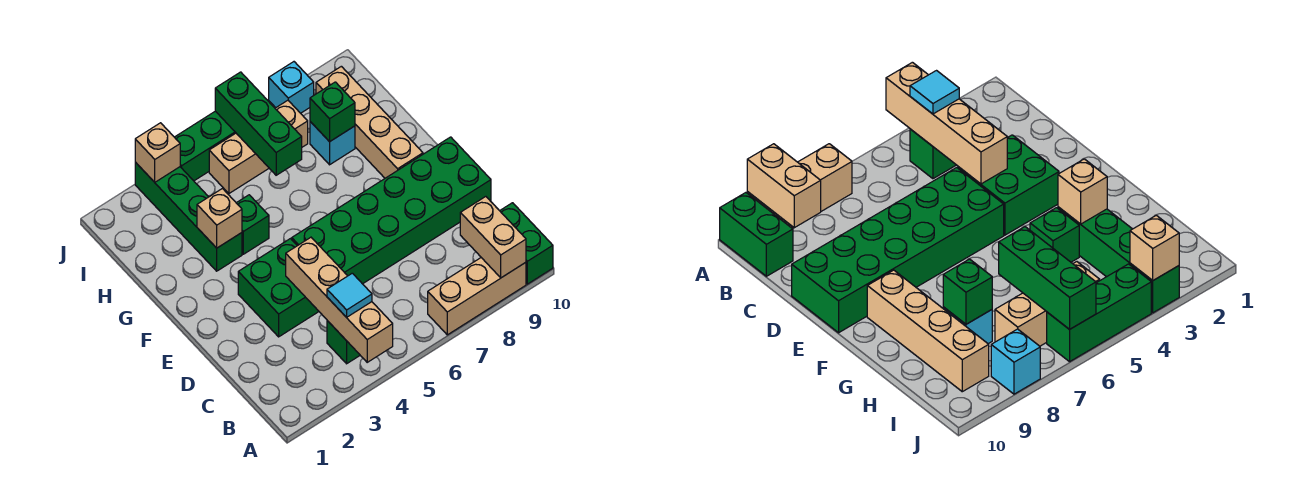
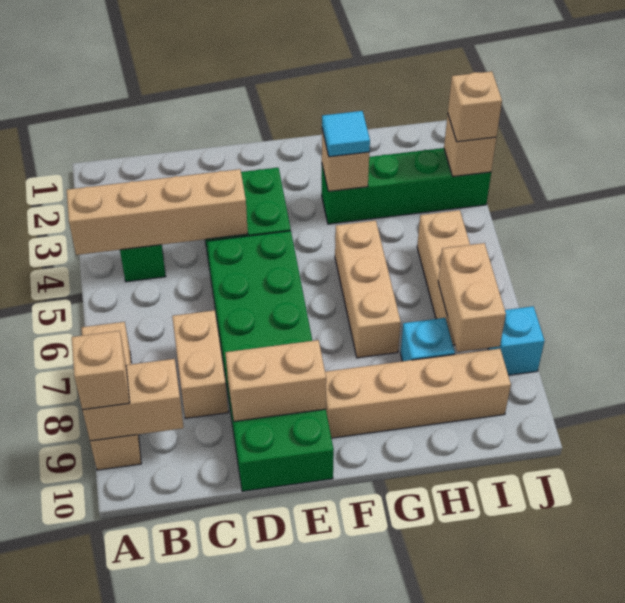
none -> tan 1x1 brick [72,331,130,410]
green 1x2 brick [500,203,553,284] -> none
cyan 1x1 tile [327,273,372,317] -> cyan 1x1 tile moved to [322,111,370,157]
none -> tan 1x2 brick [172,310,228,418]
none -> tan 1x2 brick [225,340,326,421]
green 1x1 brick [237,195,269,254] -> none
none -> tan 1x3 brick [335,221,401,358]
green 1x3 brick [215,72,302,175] -> none
green 1x1 brick [310,82,355,142] -> none
none -> tan 1x2 brick [438,243,506,352]
none -> tan 1x1 brick [448,71,502,142]
green 1x3 brick [175,111,236,181] -> none

